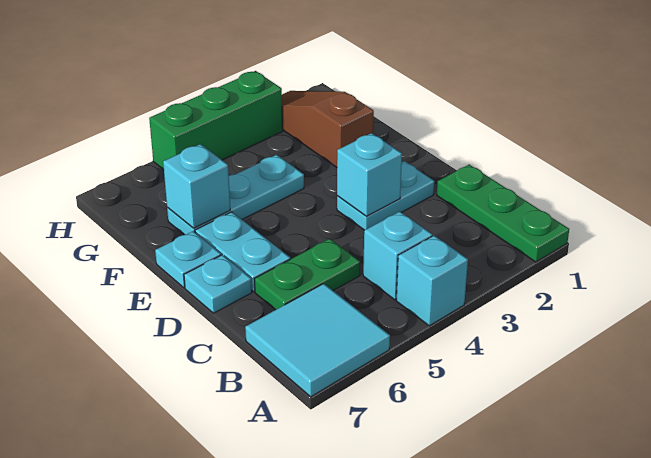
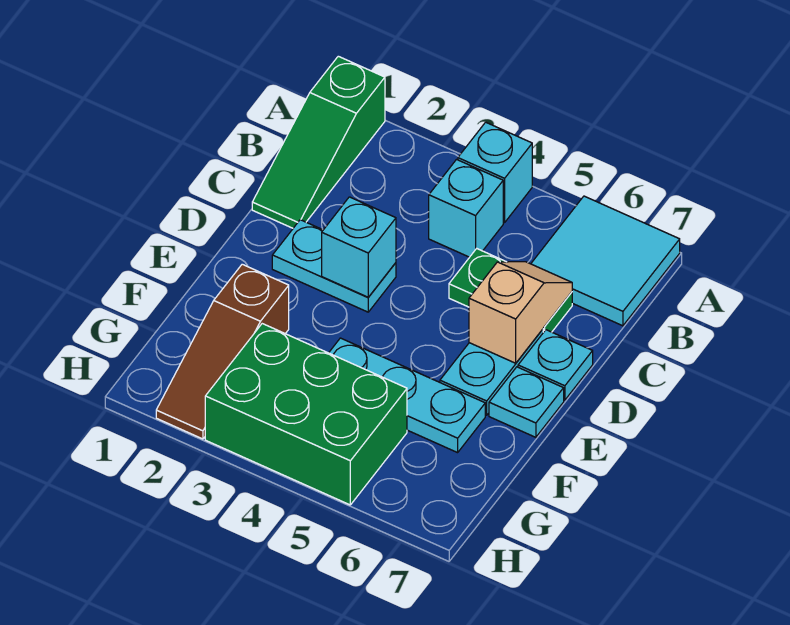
green 1x3 plate [437,165,569,262] -> green 1x3 slope [252,56,385,228]
none -> tan 1x2 slope [469,262,572,363]
cyan 1x1 brick [163,144,230,228] -> none
green 1x3 brick [149,71,283,170] -> green 2x3 brick [205,324,407,505]

